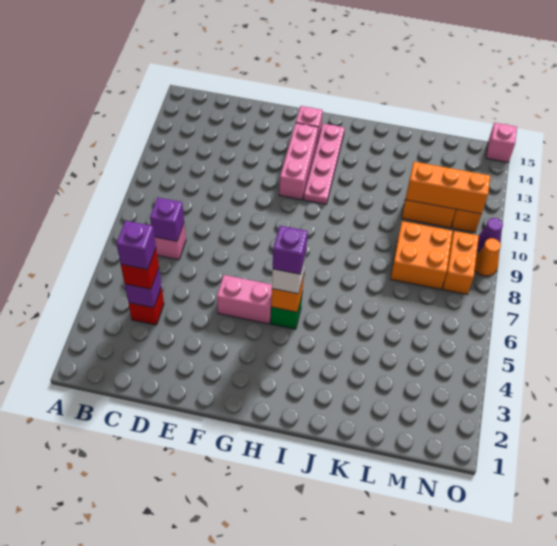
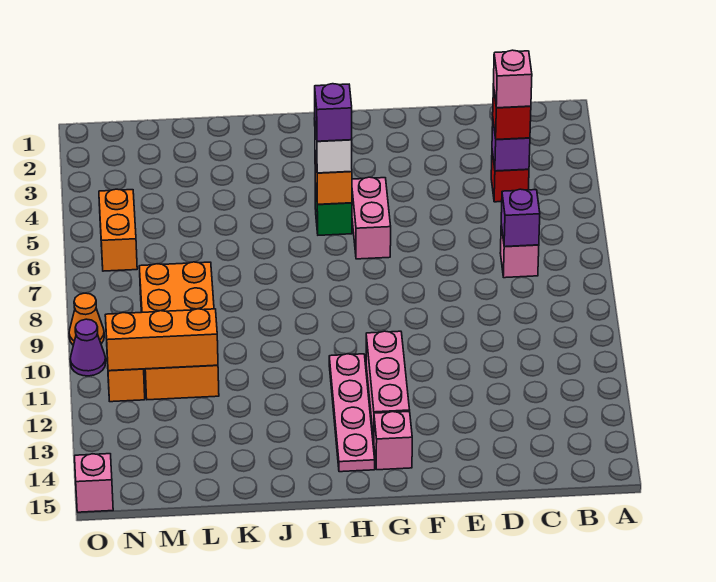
purple 1x1 brick [116,221,156,269] -> pink 1x1 brick [493,50,532,108]
pink 1x2 brick [217,275,272,324] -> pink 1x2 brick turned to [352,177,391,259]
orange 1x2 brick [443,231,479,294] -> orange 1x2 brick moved to [99,189,137,271]

